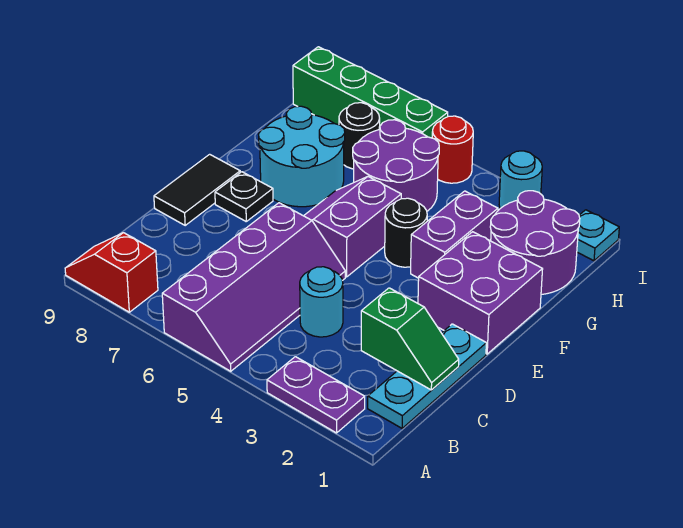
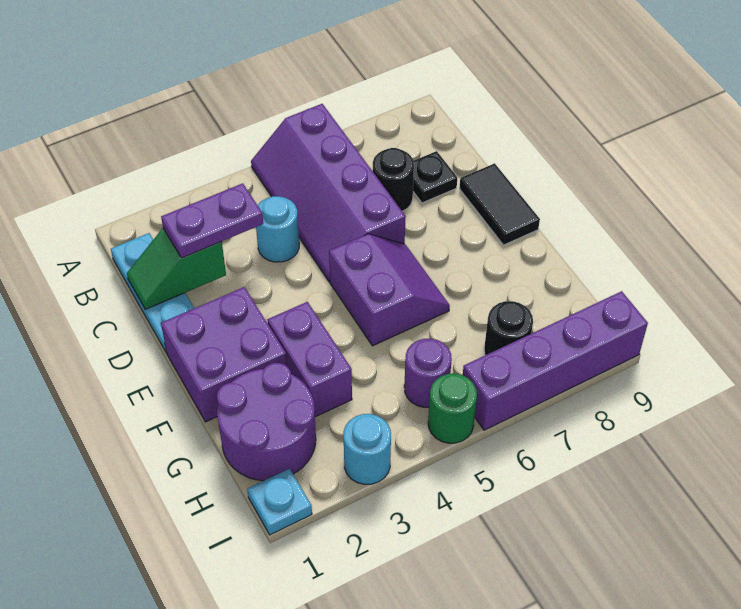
purple 1x2 plate [267,357,365,433] -> purple 1x2 plate moved to [161,183,263,258]
red 1x2 slope [65,233,158,312] -> none
black 1x1 plate [215,172,273,221] -> black 1x1 plate moved to [413,151,457,203]
black 1x1 round brick [385,198,427,267] -> black 1x1 round brick moved to [373,148,414,211]
cyan 2x2 round brick [259,106,345,207] -> none
purple 2x2 round brick [353,120,439,211] -> purple 1x1 round brick [404,339,452,407]
red 1x1 round brick [432,116,473,183] -> green 1x1 round brick [428,374,477,443]
green 1x4 brick [293,47,448,138] -> purple 1x4 brick [463,291,648,430]

